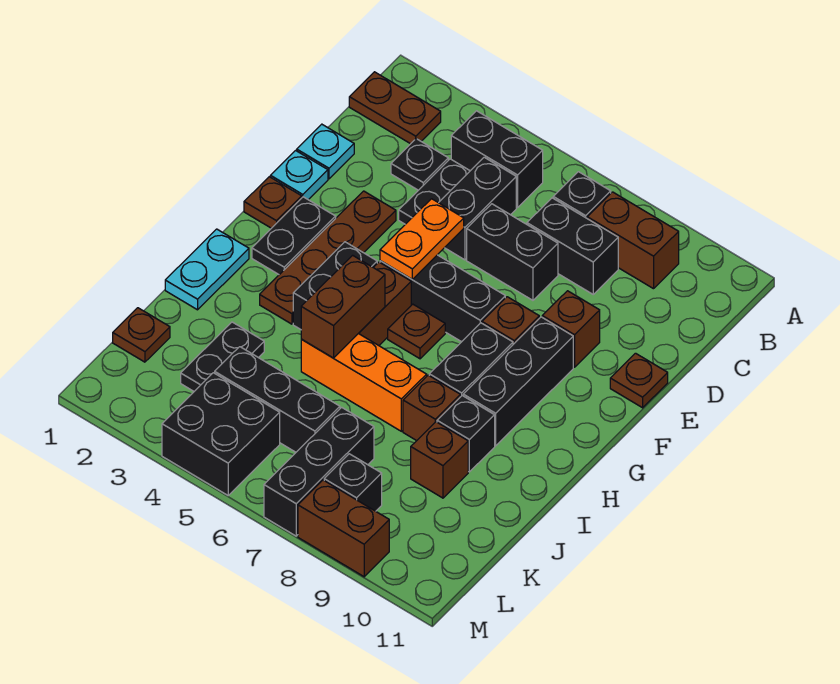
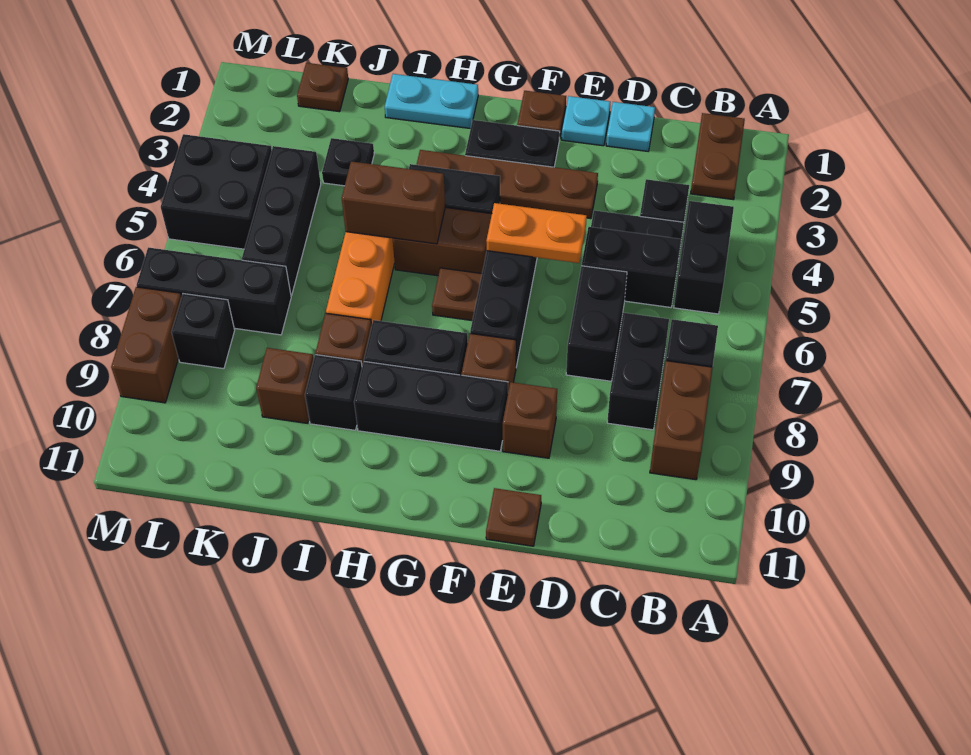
black 1x2 plate [181,322,264,391] -> black 1x1 plate [322,138,374,186]

